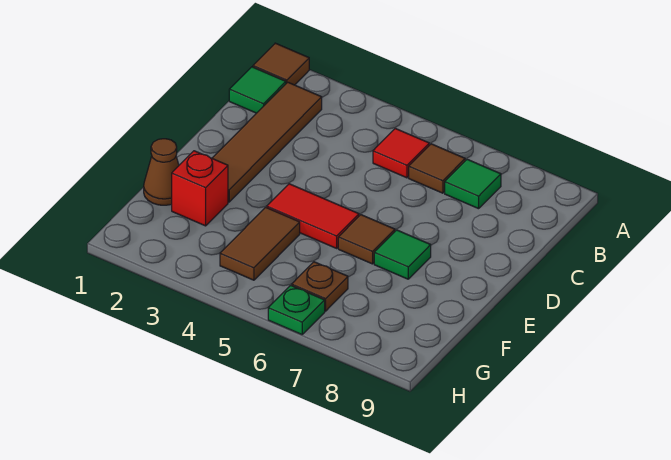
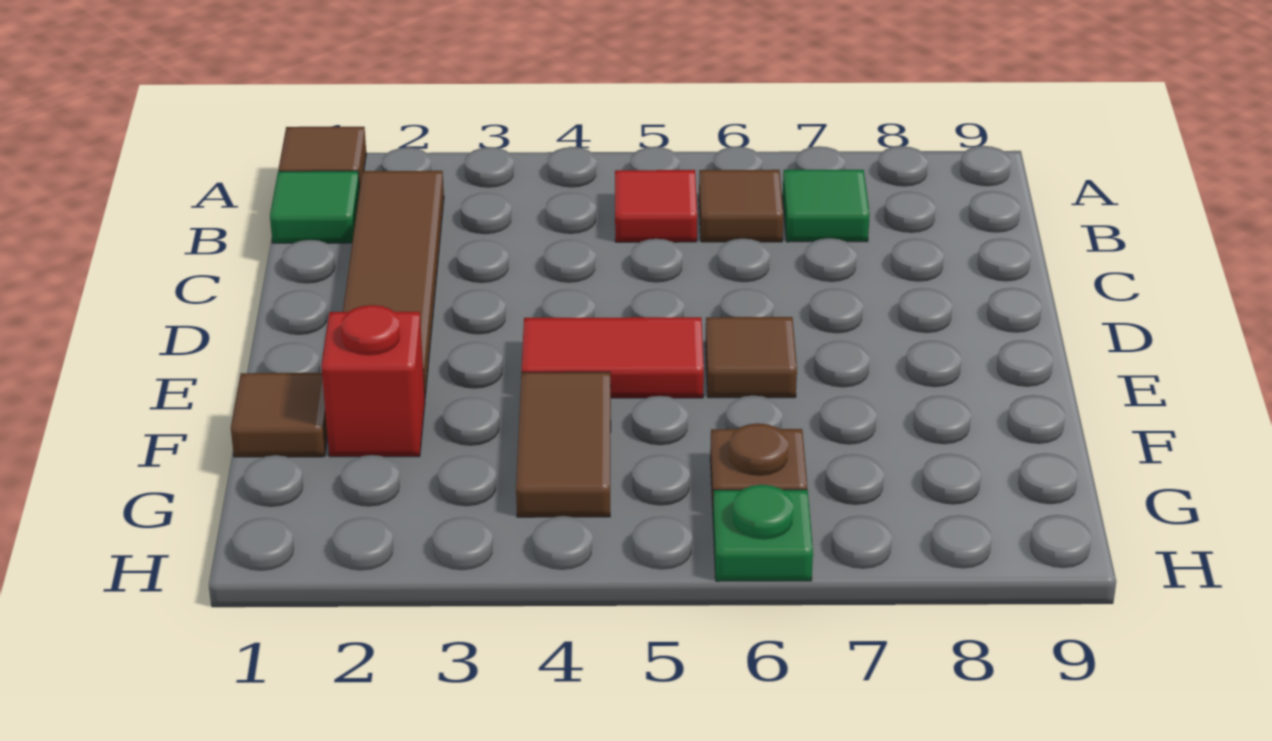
green 1x1 tile [374,230,431,279] -> none
brown 1x1 cone [144,139,179,205] -> brown 1x1 tile [231,373,327,457]

